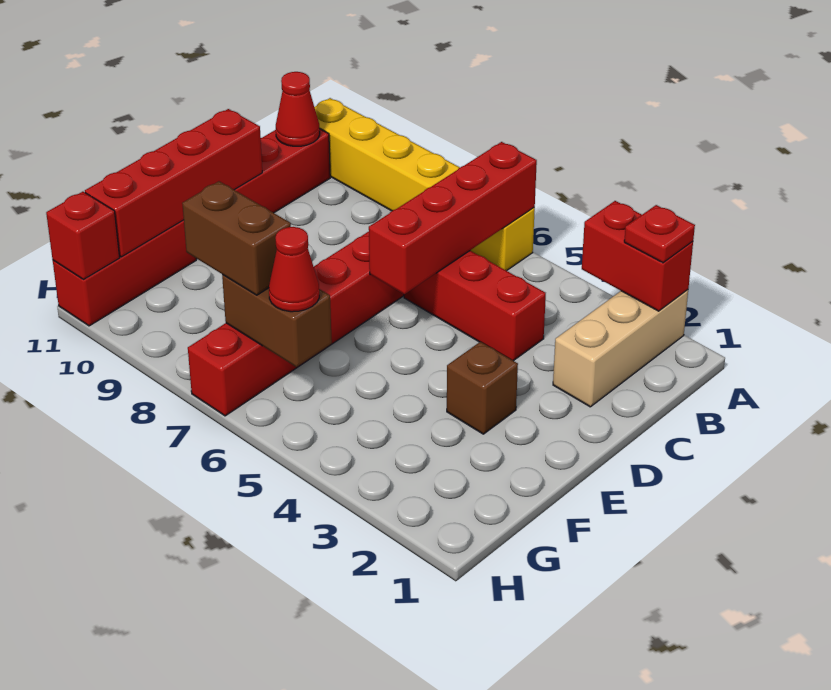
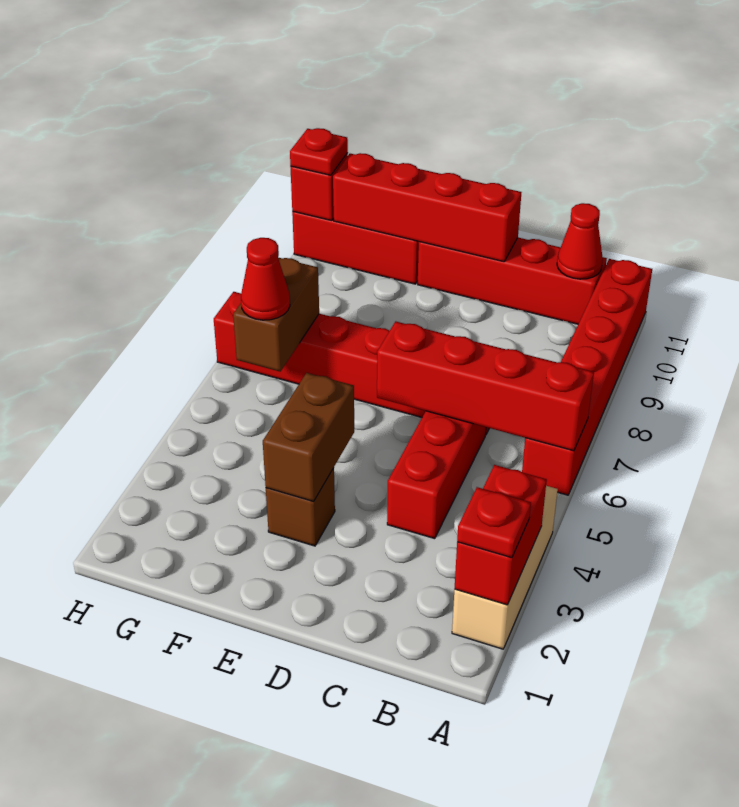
tan 1x3 brick [553,290,688,407] -> tan 1x3 brick turned to [452,486,558,649]
yellow 1x6 brick [315,98,535,271] -> red 1x6 brick [522,259,652,495]
brown 1x2 brick [182,181,291,295] -> brown 1x2 brick moved to [263,373,354,501]
none -> red 1x1 plate [290,128,348,175]

